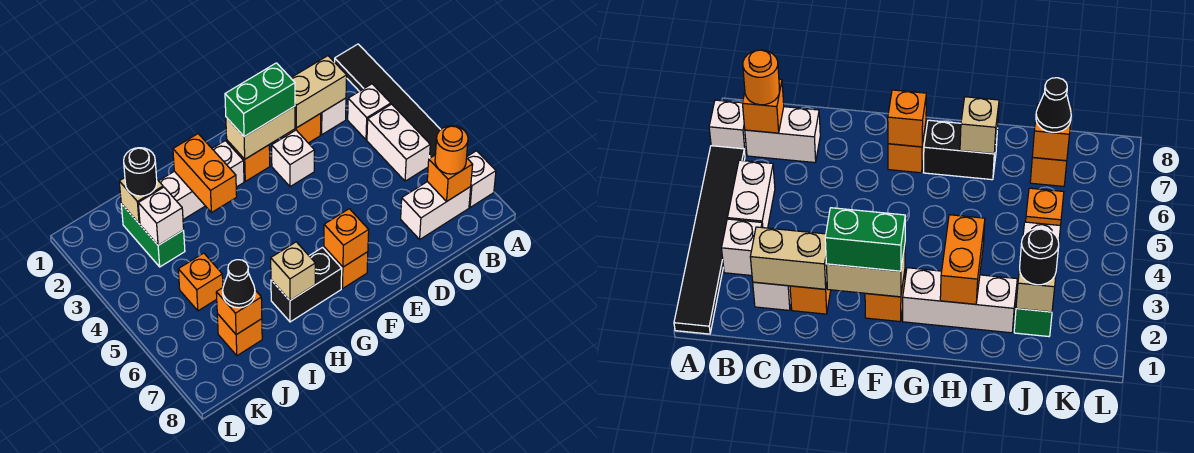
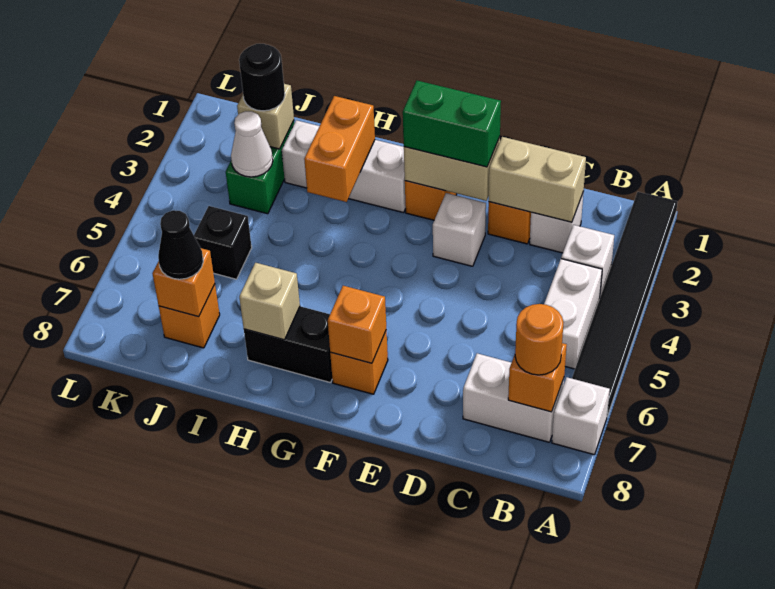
white 1x1 brick [138,187,184,245] -> white 1x1 cone [231,111,273,177]
orange 1x1 brick [178,253,223,311] -> black 1x1 brick [194,206,252,279]

